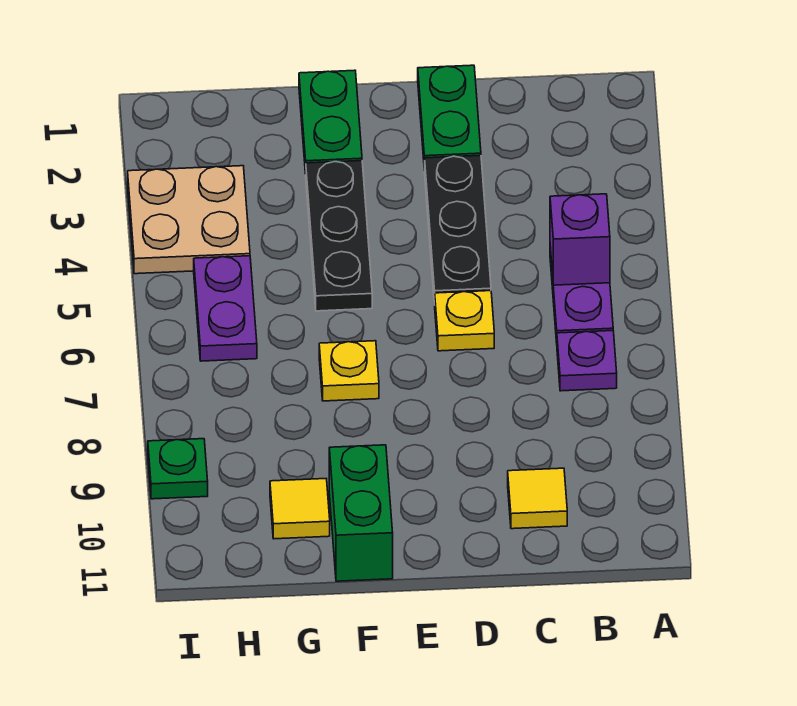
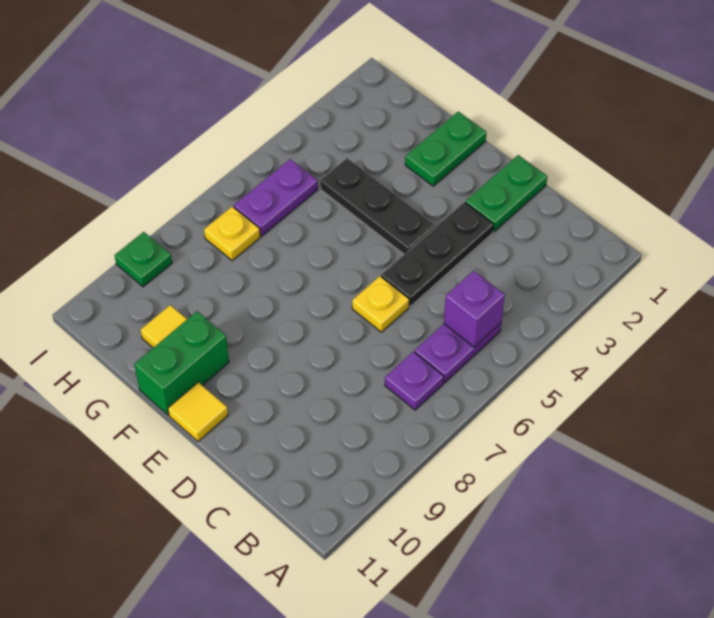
yellow 1x1 tile [508,468,567,529] -> yellow 1x1 tile moved to [168,382,228,441]
black 1x3 plate [306,161,372,311] -> black 1x3 plate turned to [320,158,435,254]
yellow 1x1 plate [319,341,379,401] -> yellow 1x1 plate moved to [204,207,260,260]
tan 2x2 plate [128,166,250,274] -> none

